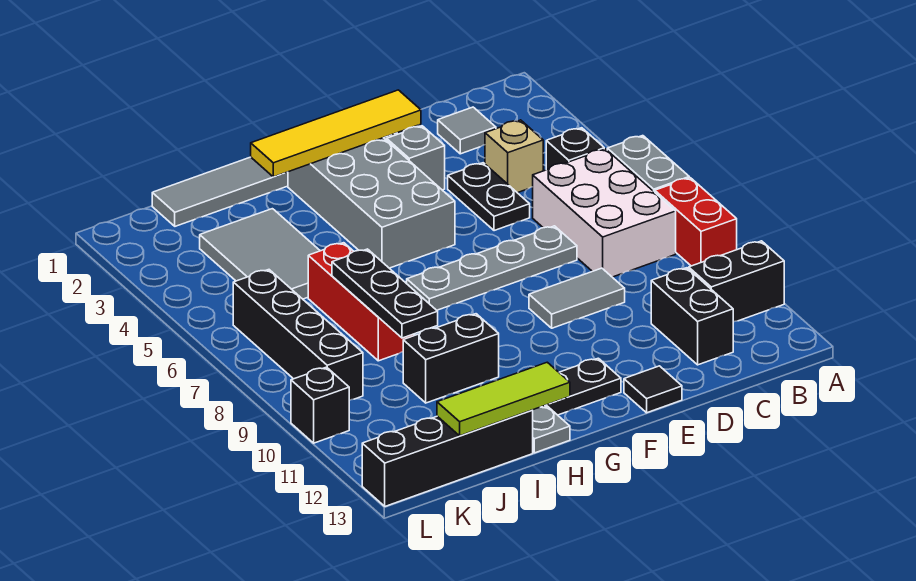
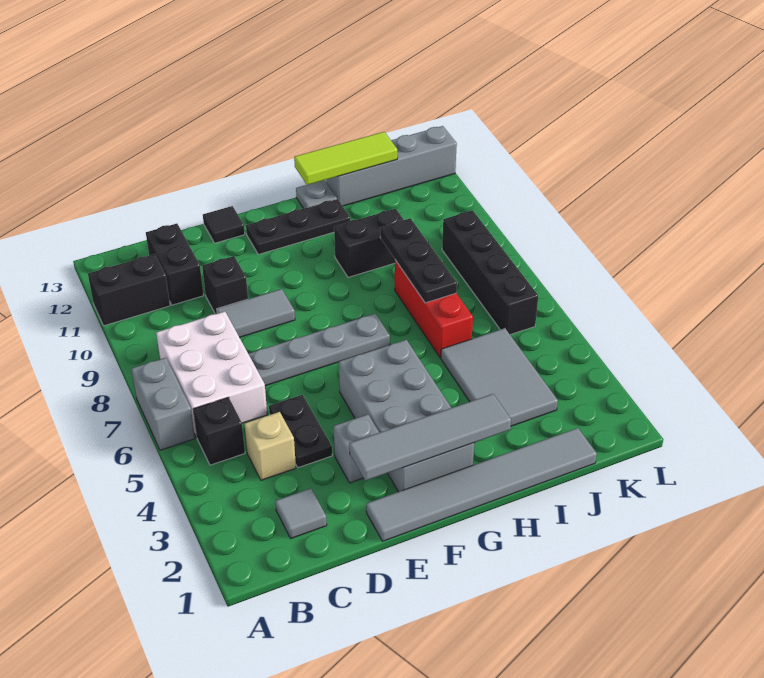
red 1x2 brick [655,178,737,266] -> none
yellow 1x4 tile [251,90,421,177] -> grey 1x4 tile [349,394,511,481]
black 1x4 brick [362,410,533,506] -> grey 1x4 brick [326,126,457,206]
black 1x1 brick [291,367,349,443] -> black 1x1 brick moved to [202,256,248,314]

